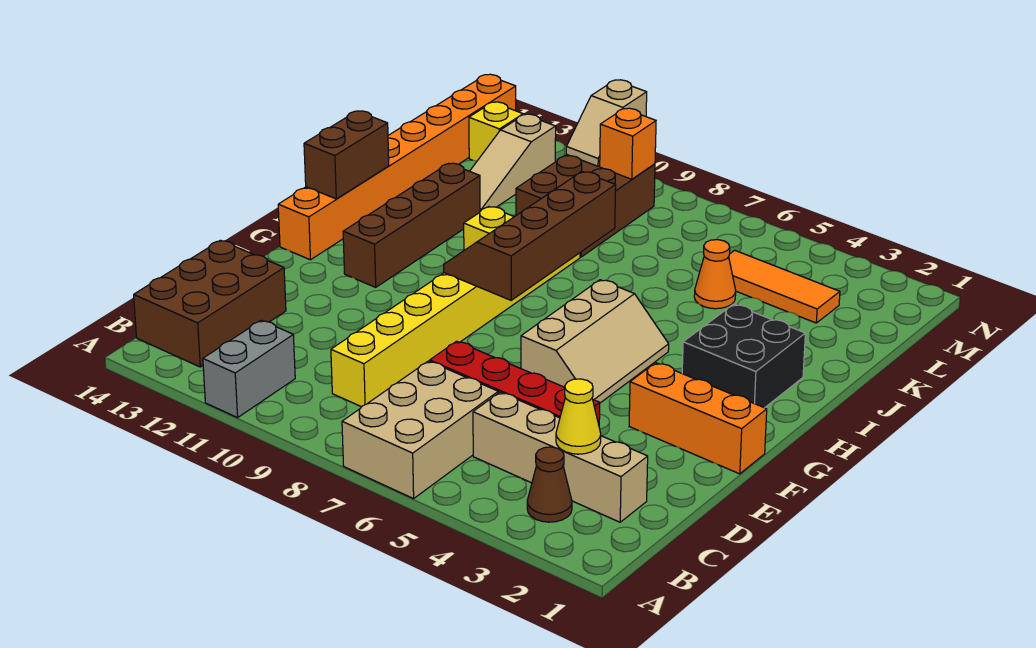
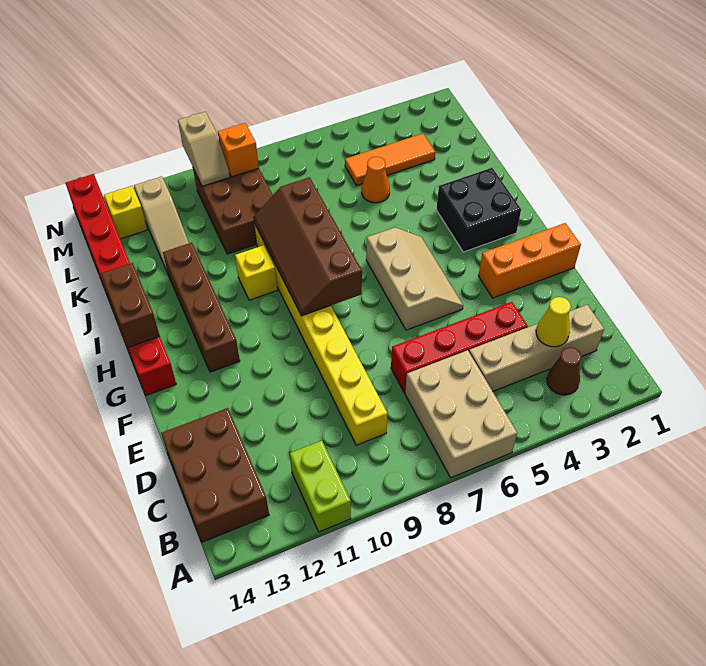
grey 1x2 brick [203,320,295,418] -> lime 1x2 brick [290,441,351,532]
orange 1x8 brick [278,74,516,260] -> red 1x8 brick [65,174,176,395]

